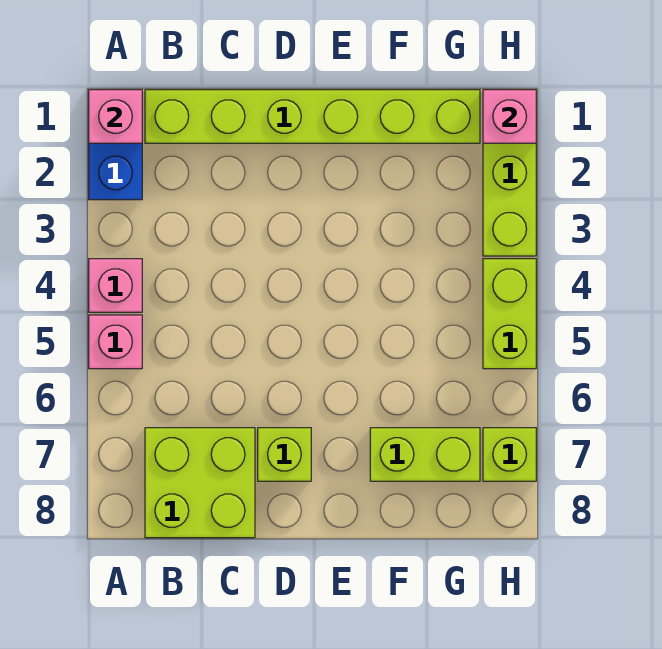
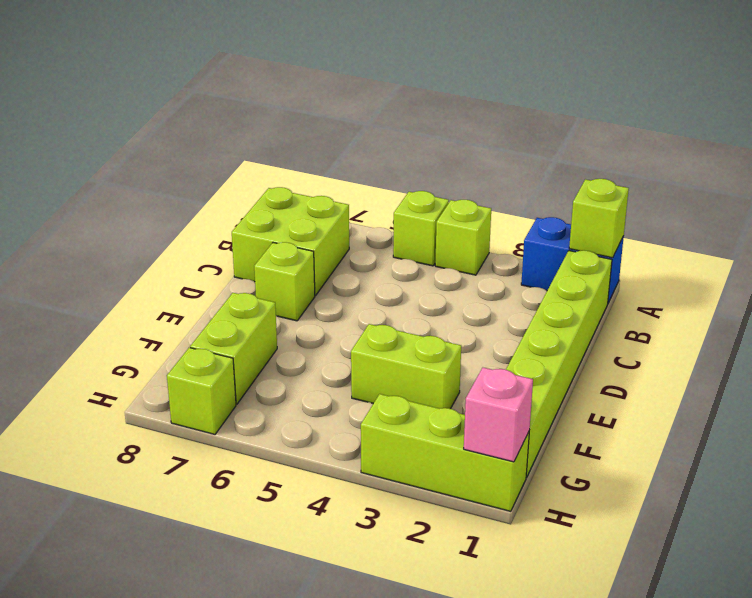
pink 1x1 brick [89,90,142,143] -> lime 1x1 brick [569,179,629,258]
pink 1x1 brick [89,259,142,312] -> lime 1x1 brick [435,200,491,275]
pink 1x1 brick [89,315,142,369] -> lime 1x1 brick [393,191,449,266]
lime 1x2 brick [483,259,536,369] -> lime 1x2 brick moved to [351,324,461,409]

